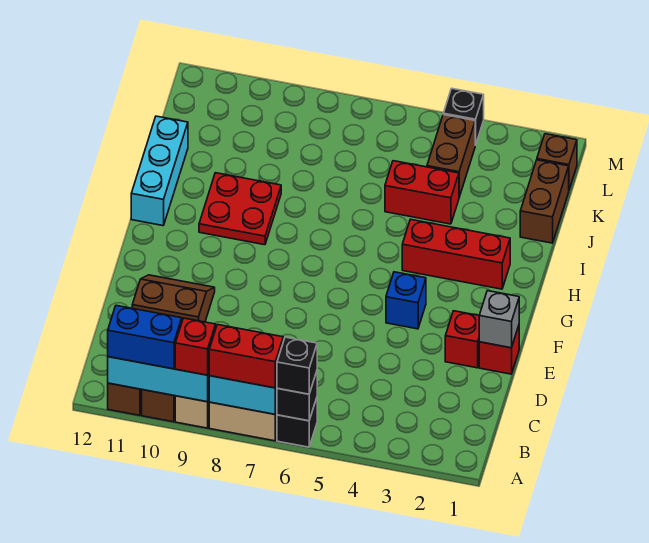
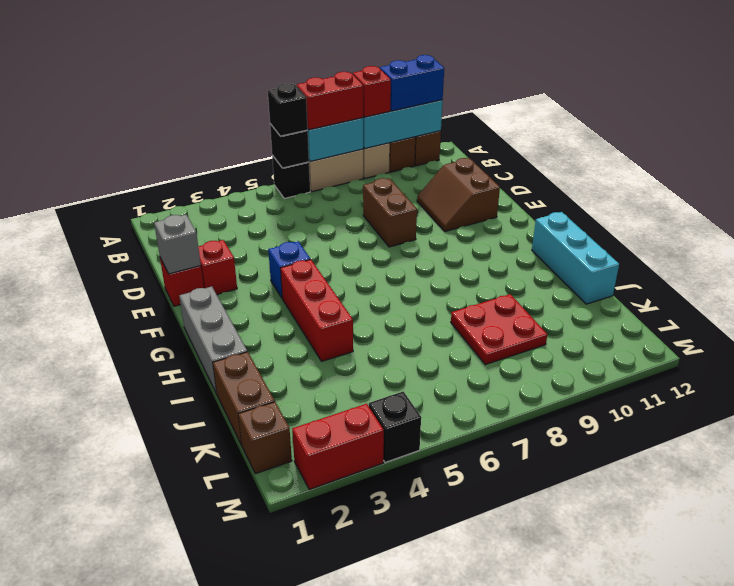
brown 2x2 slope [132,275,215,322] -> brown 2x2 slope turned to [417,158,500,232]
none -> grey 1x3 brick [179,287,247,394]
red 1x3 brick [402,219,510,289] -> red 1x3 brick turned to [280,259,353,361]
red 2x2 plate [199,173,281,245] -> red 2x2 plate moved to [451,294,547,365]
red 1x2 brick [385,161,459,224] -> red 1x2 brick moved to [292,404,384,489]
brown 1x2 brick [427,115,475,197] -> brown 1x2 brick moved to [363,178,417,247]

